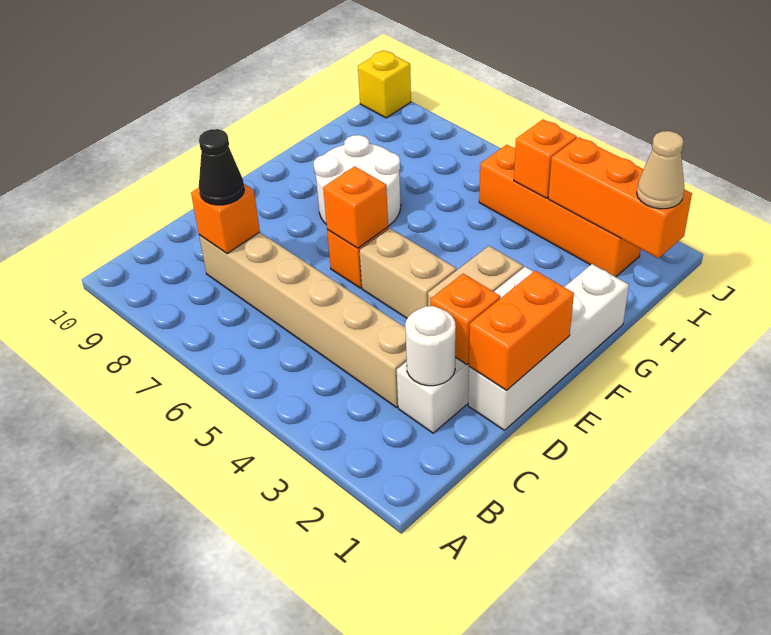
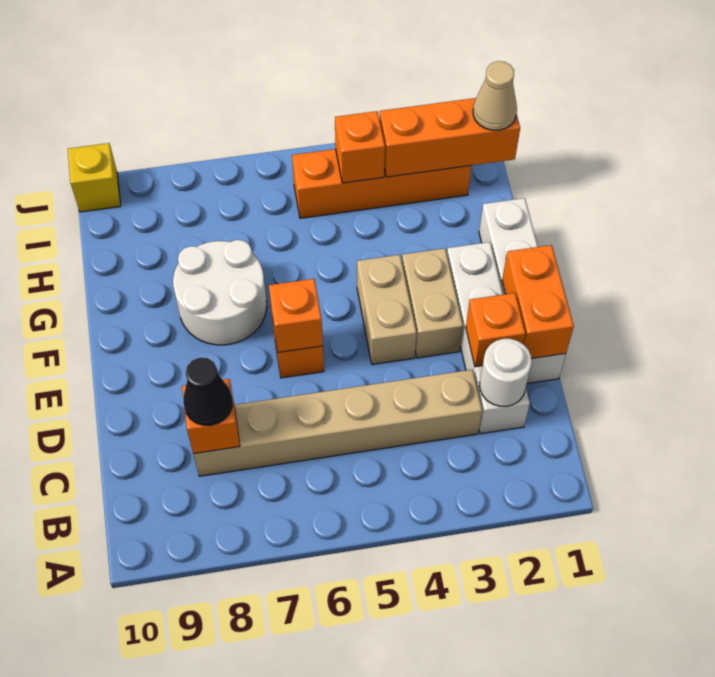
tan 1x2 brick [359,228,456,318] -> tan 1x2 brick turned to [357,255,417,365]

